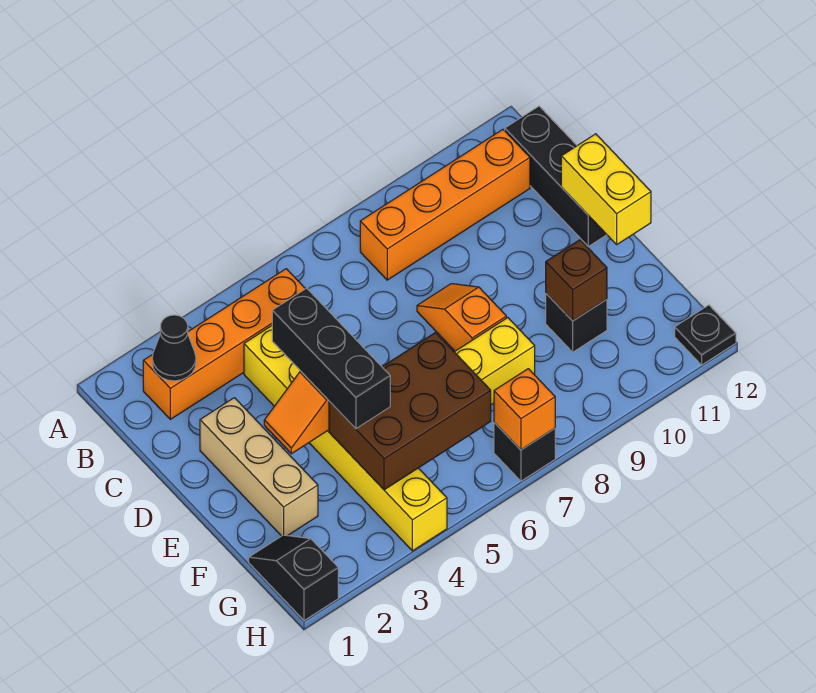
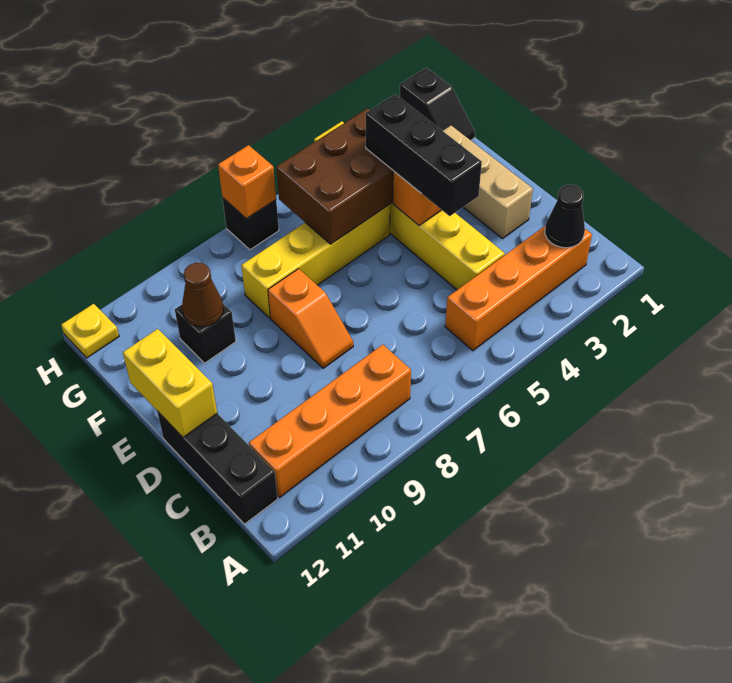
brown 1x1 brick [546,240,607,321] -> brown 1x1 cone [182,263,223,327]
black 1x1 plate [675,305,736,365] -> yellow 1x1 plate [61,304,119,358]

